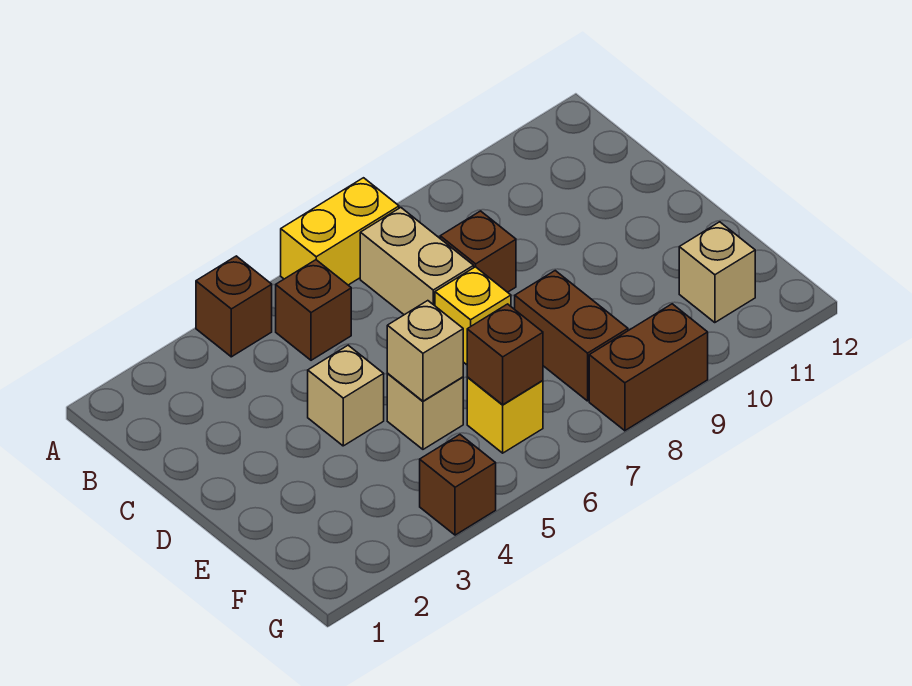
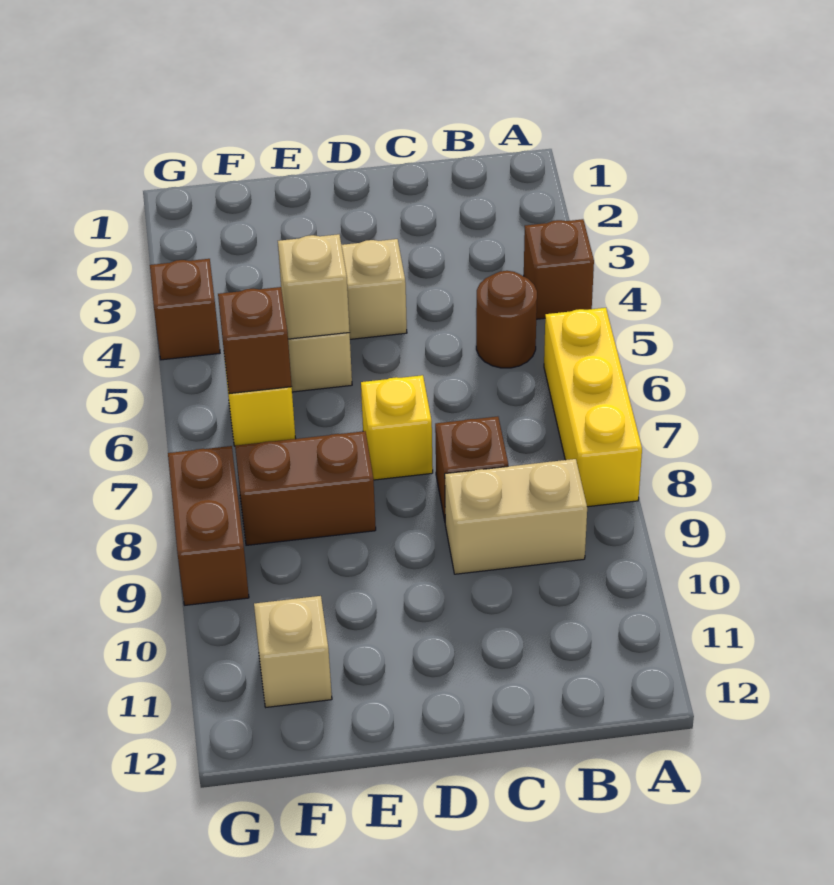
yellow 1x2 brick [281,178,399,285] -> yellow 1x3 brick [544,308,642,507]
brown 1x1 brick [276,260,351,360] -> brown 1x1 round brick [476,271,537,368]
tan 1x2 brick [360,208,474,315] -> tan 1x2 brick moved to [445,459,587,574]

